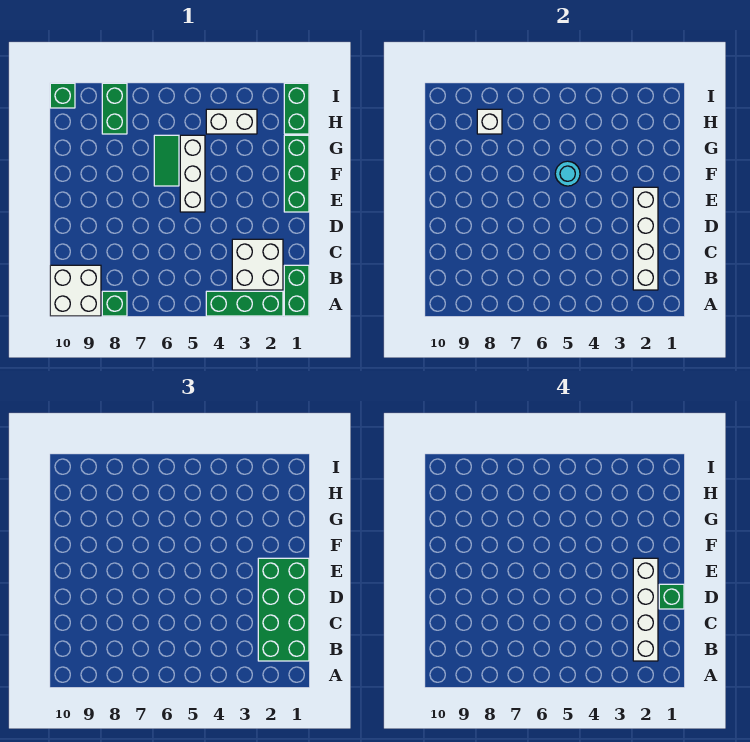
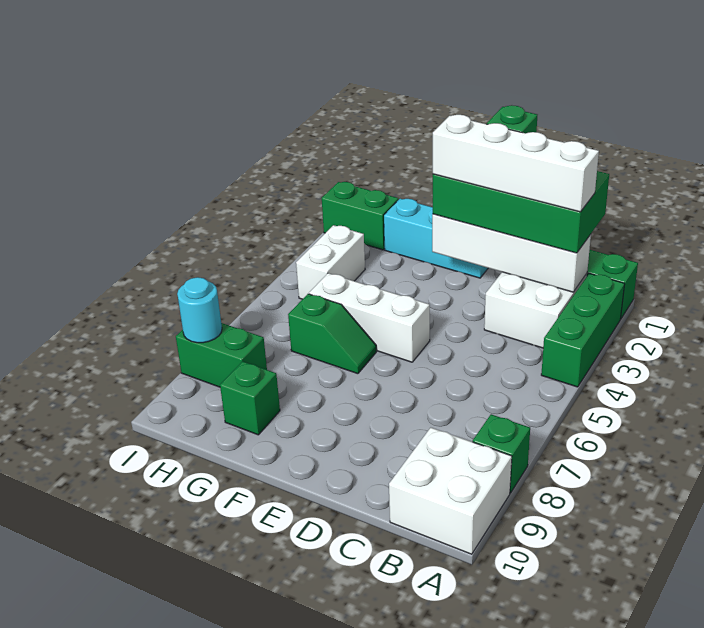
green 1x3 brick [284,135,309,212] -> cyan 1x3 brick [384,199,488,278]
cyan 1x1 round brick [555,161,580,186] -> cyan 1x1 round brick moved to [177,277,222,343]
green 1x2 tile [154,135,179,186] -> green 1x2 slope [288,294,376,374]
white 1x1 brick [477,109,502,134] -> none
green 1x1 brick [50,83,75,108] -> green 1x1 brick moved to [220,361,280,435]

